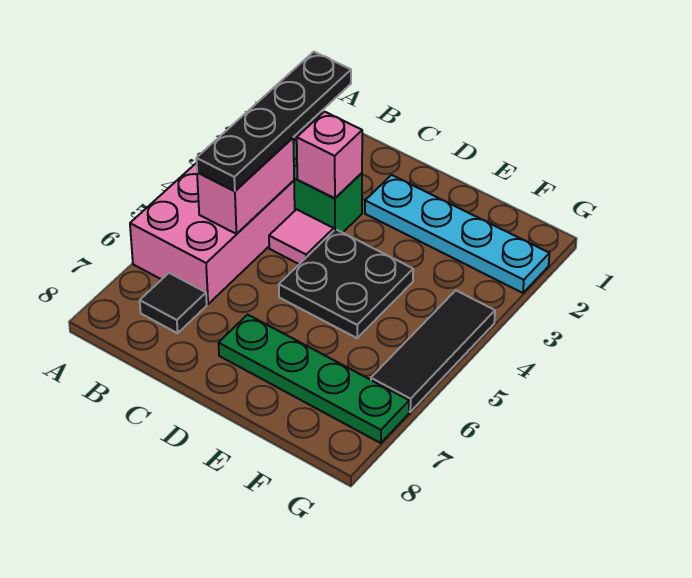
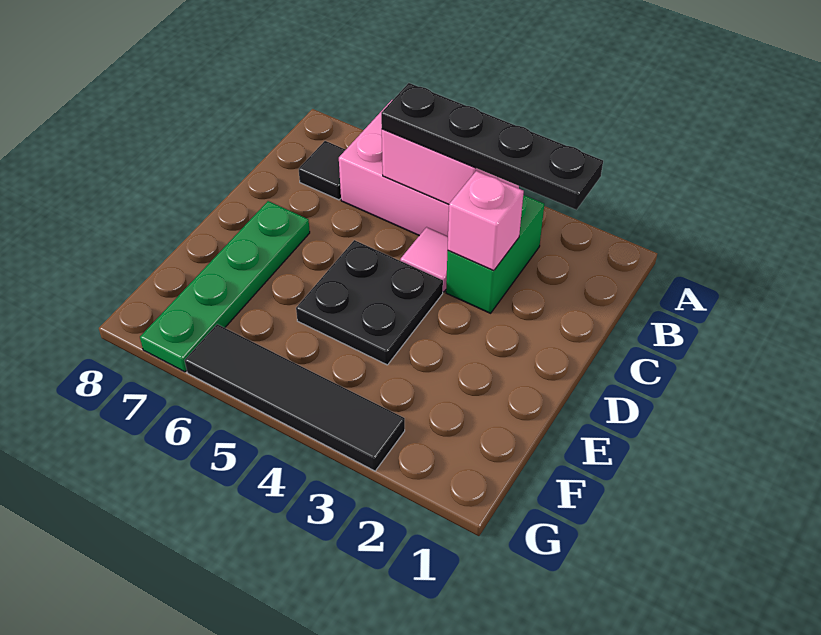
cyan 1x4 plate [365,175,550,293] -> none
black 1x3 tile [371,291,495,412] -> black 1x4 tile [184,324,405,471]

